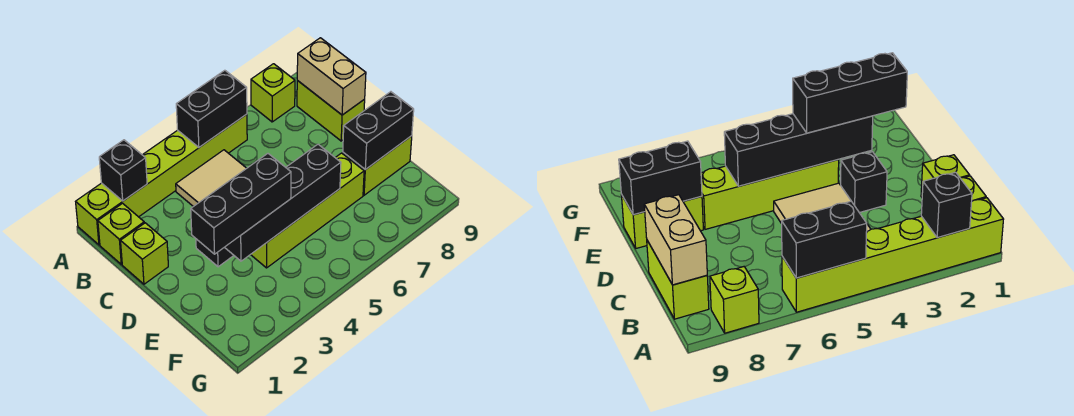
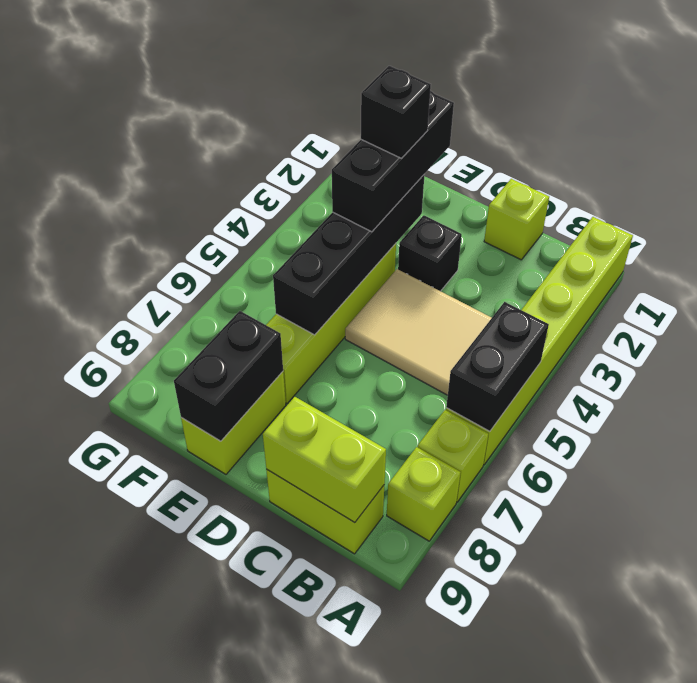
black 1x1 brick [99,140,147,201] -> black 1x1 brick moved to [361,66,431,158]
lime 1x1 brick [98,203,144,264] -> lime 1x1 brick moved to [418,410,488,502]
tan 1x2 brick [297,38,366,115] -> lime 1x2 brick [263,397,386,523]

